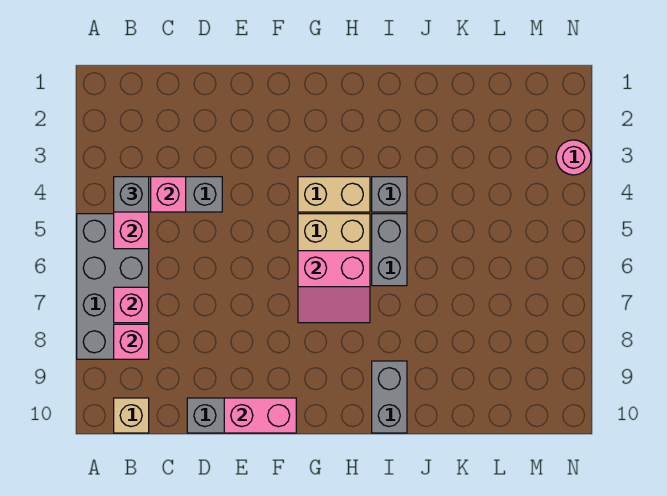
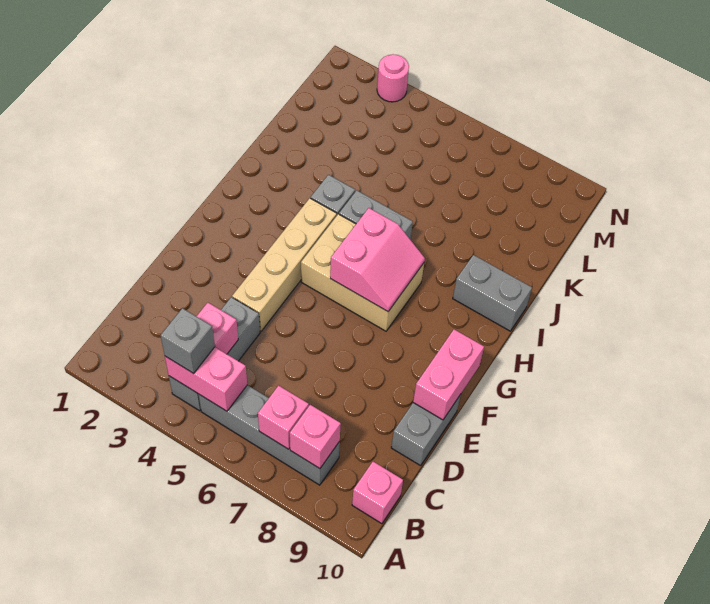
grey 2x4 brick [77,214,149,359] -> grey 1x4 brick [199,385,340,485]
tan 1x1 brick [114,398,149,433] -> pink 1x1 brick [352,462,403,524]
tan 1x2 brick [298,177,370,212] -> tan 1x4 brick [232,198,337,331]

